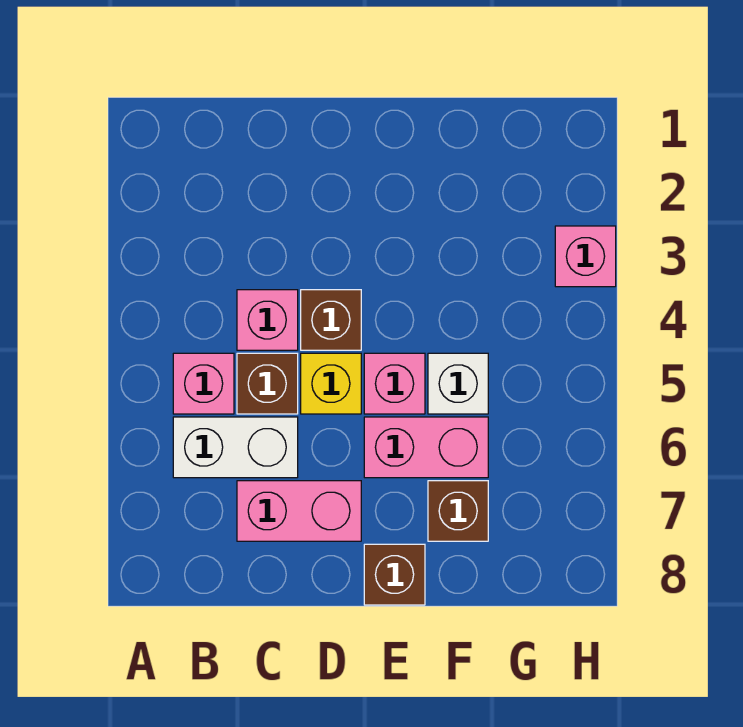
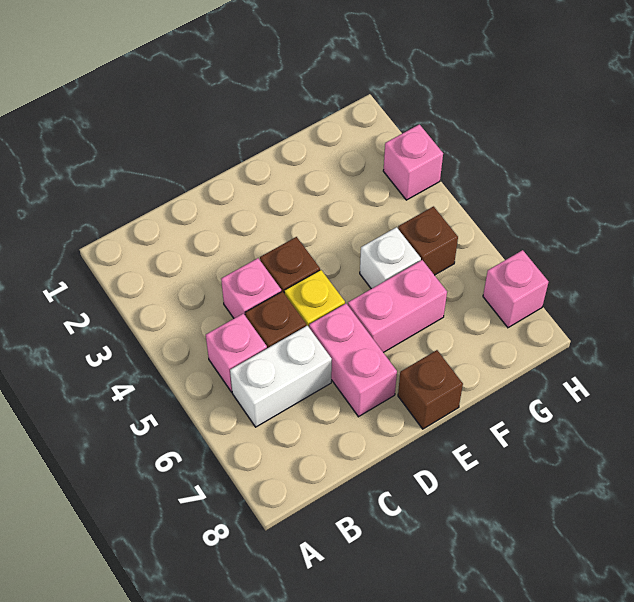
pink 1x2 brick [237,481,361,541] -> pink 1x2 brick turned to [309,304,397,417]
pink 1x1 brick [364,353,425,414] -> pink 1x1 brick moved to [483,250,549,328]
brown 1x1 brick [428,481,488,541] -> brown 1x1 brick moved to [398,206,458,275]

